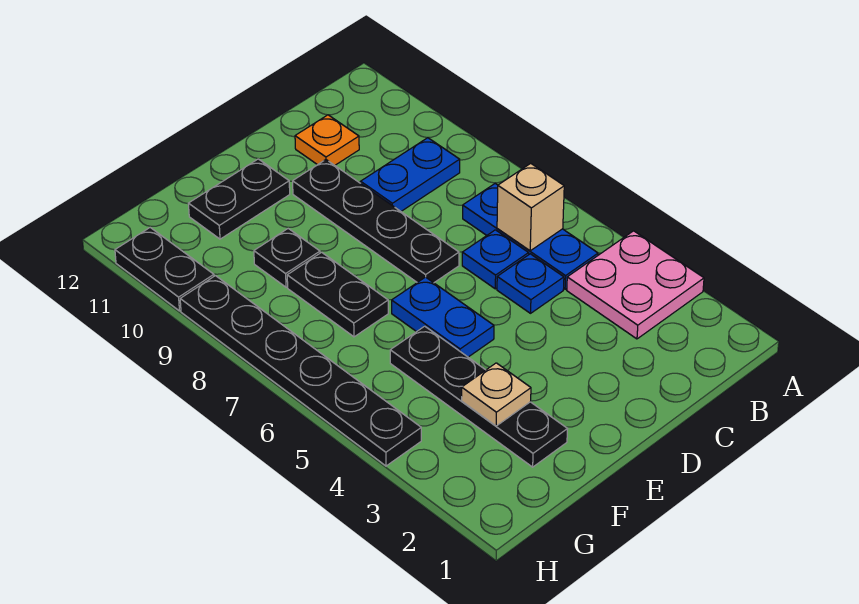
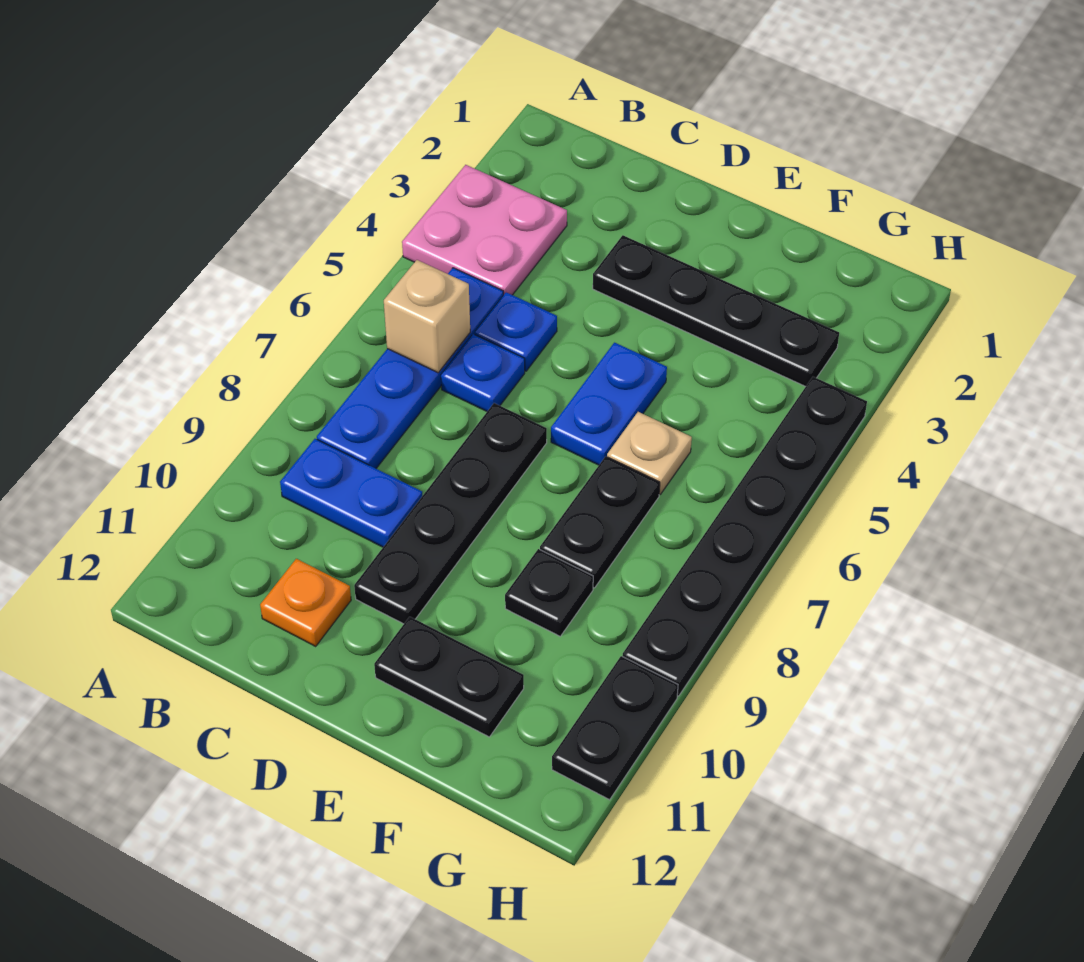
blue 1x3 plate [463,184,598,289] -> blue 1x4 plate [317,268,503,468]
black 1x4 plate [390,326,567,467] -> black 1x4 plate turned to [593,235,839,387]
tan 1x1 plate [462,363,531,426] -> tan 1x1 plate moved to [607,412,692,494]

